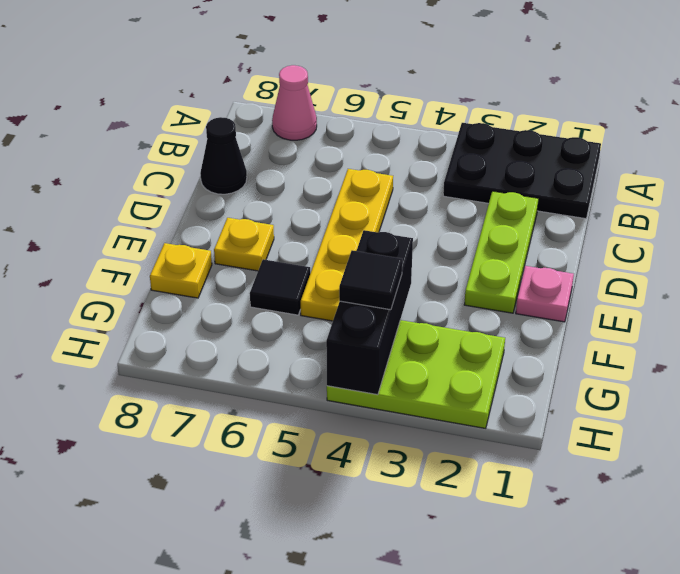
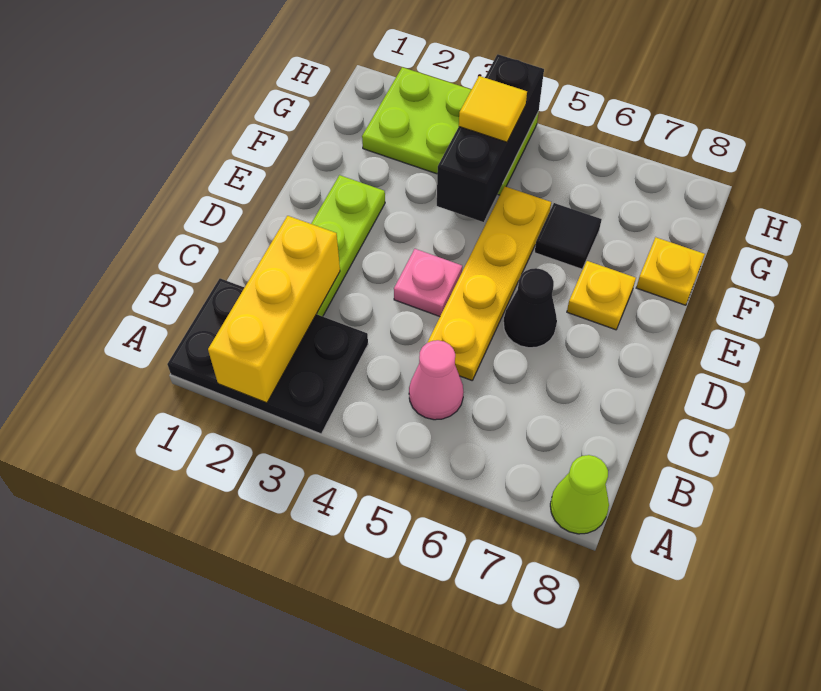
none -> yellow 1x3 brick [208,216,340,403]
pink 1x1 cone [272,65,317,140] -> pink 1x1 cone moved to [409,340,464,420]
none -> lime 1x1 cone [550,455,609,534]
black 1x1 cone [200,117,247,194] -> black 1x1 cone moved to [503,268,557,348]
pink 1x1 plate [516,266,574,322] -> pink 1x1 plate moved to [394,249,462,316]
black 1x1 tile [339,250,402,310] -> yellow 1x1 tile [459,76,527,142]

